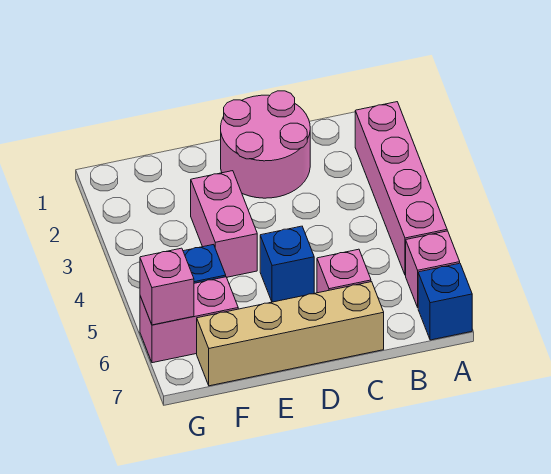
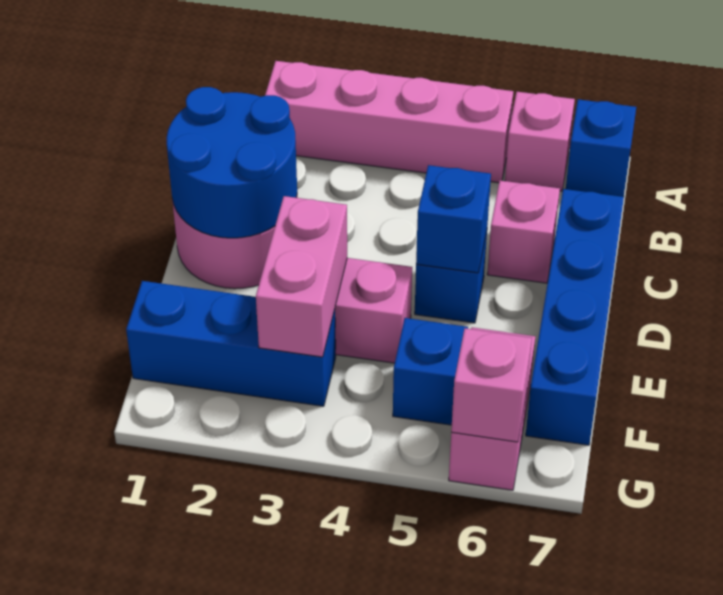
none -> blue 2x2 round brick [167,87,297,238]
tan 1x4 brick [197,282,384,386] -> blue 1x4 brick [526,189,624,445]
none -> blue 1x1 brick [416,165,491,273]
none -> pink 1x2 brick [256,196,347,357]
none -> blue 1x3 brick [126,281,336,406]

